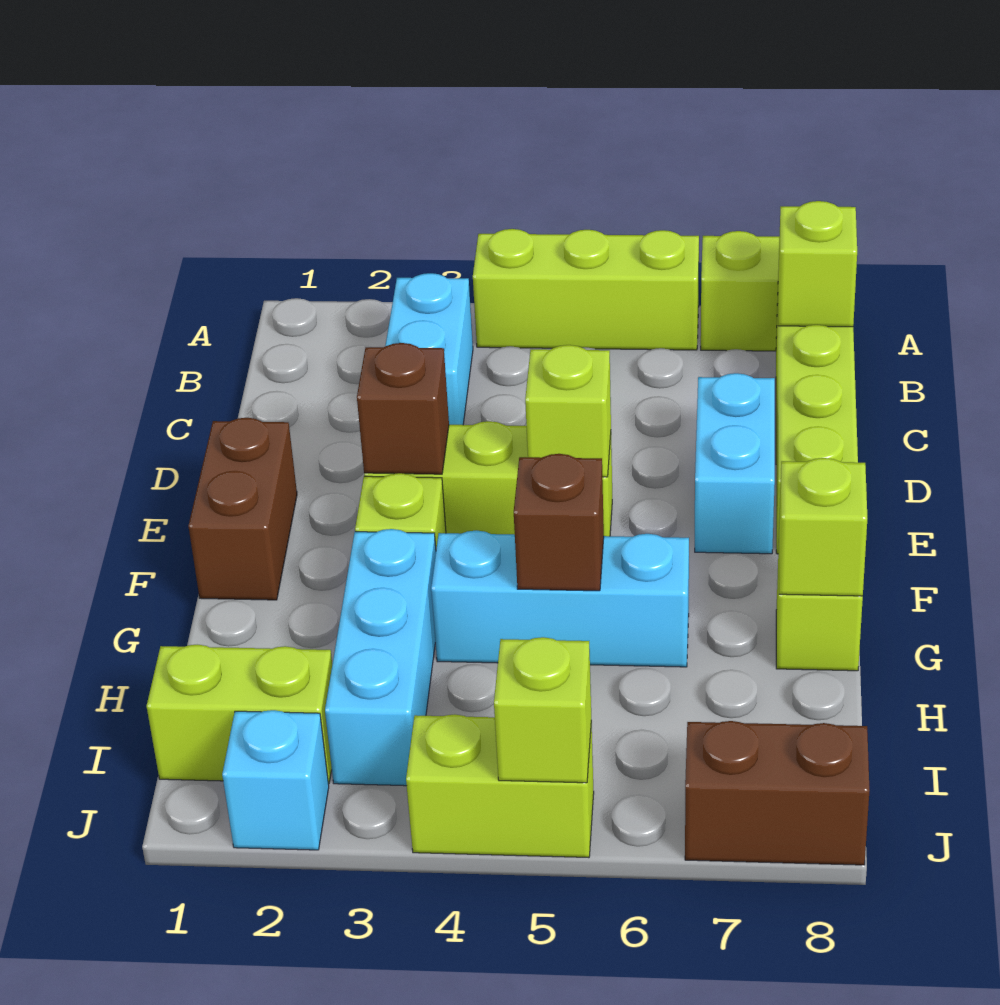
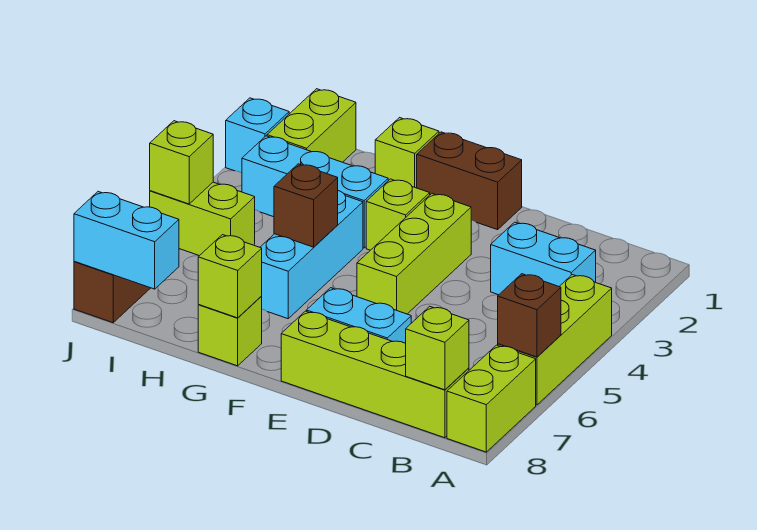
brown 1x1 brick [357,343,449,474] -> brown 1x1 brick moved to [498,274,561,357]
lime 1x1 brick [525,345,611,477] -> lime 1x1 brick moved to [375,118,439,188]
none -> cyan 1x2 brick [74,191,179,289]
lime 1x2 brick [406,714,594,858] -> lime 1x2 brick turned to [150,182,255,256]

